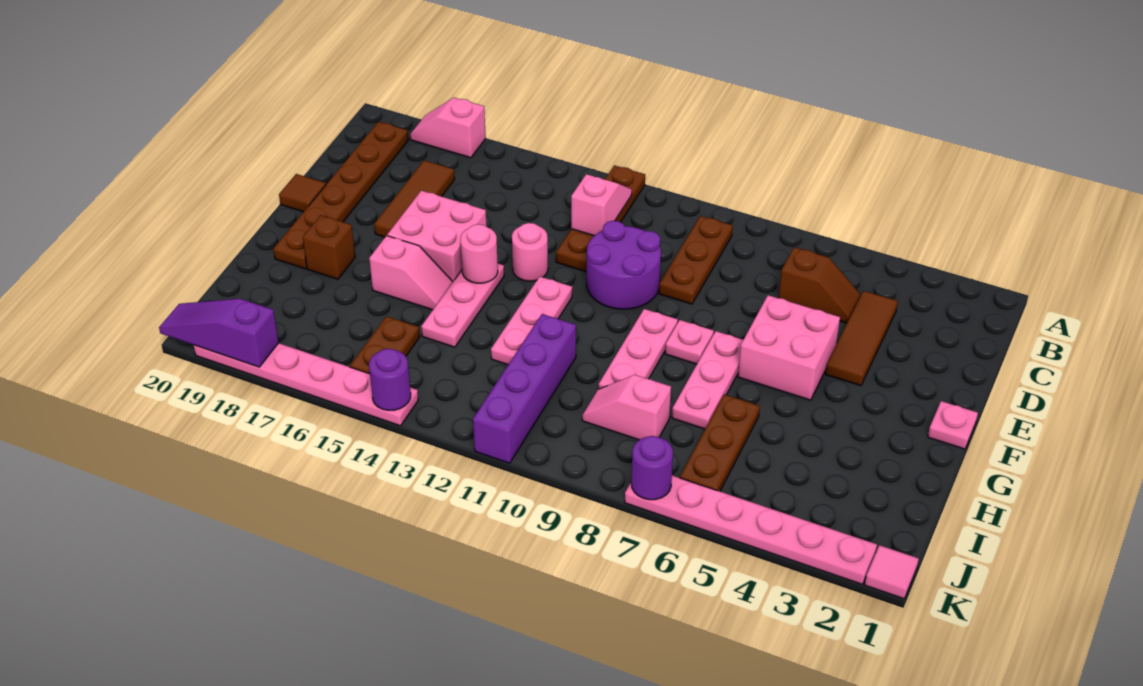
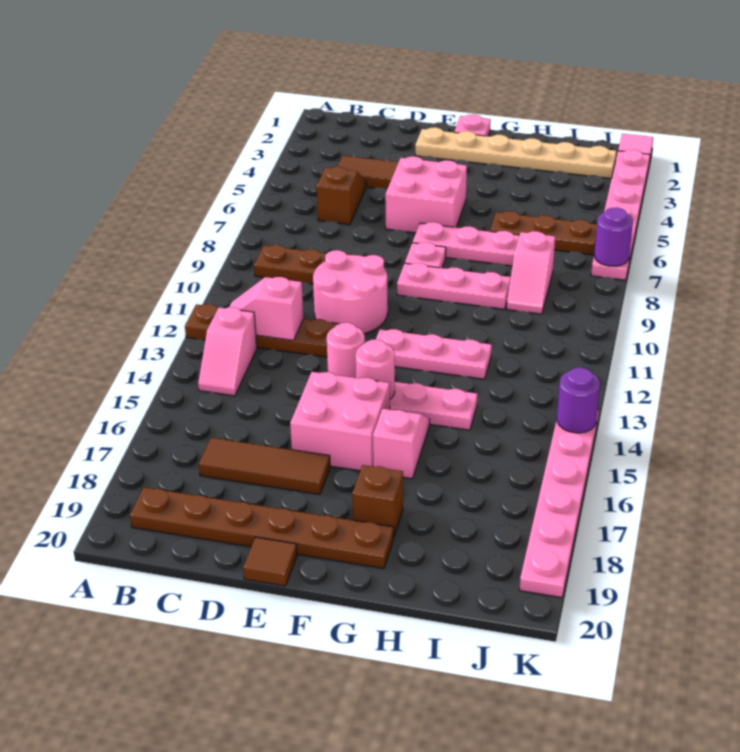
pink 1x2 slope [410,98,486,158] -> pink 1x2 slope moved to [198,307,257,396]
purple 2x2 round brick [587,221,661,309] -> pink 2x2 round brick [313,250,388,333]
none -> tan 1x6 plate [415,127,616,179]
purple 1x4 brick [473,314,576,463] -> none
brown 1x2 plate [350,316,420,374] -> none
purple 1x3 slope [159,299,279,367] -> none

